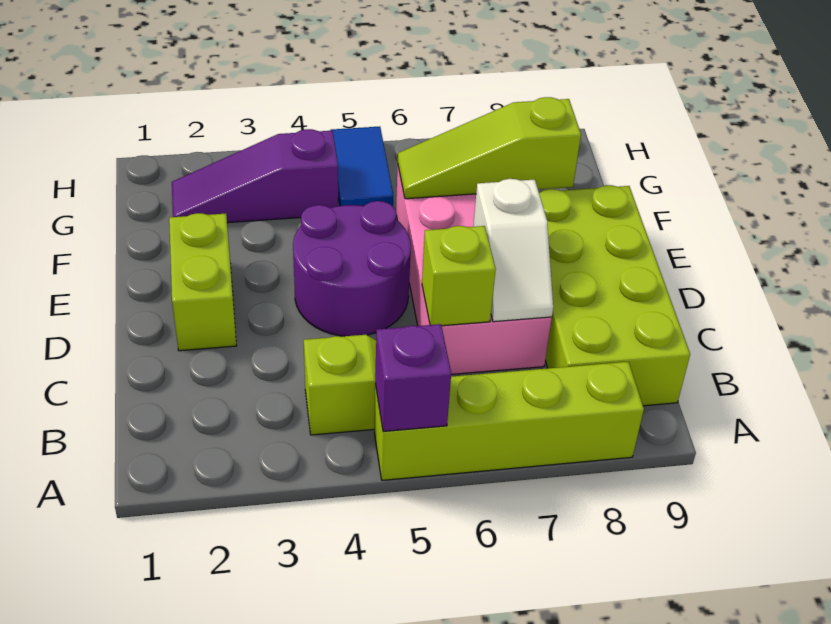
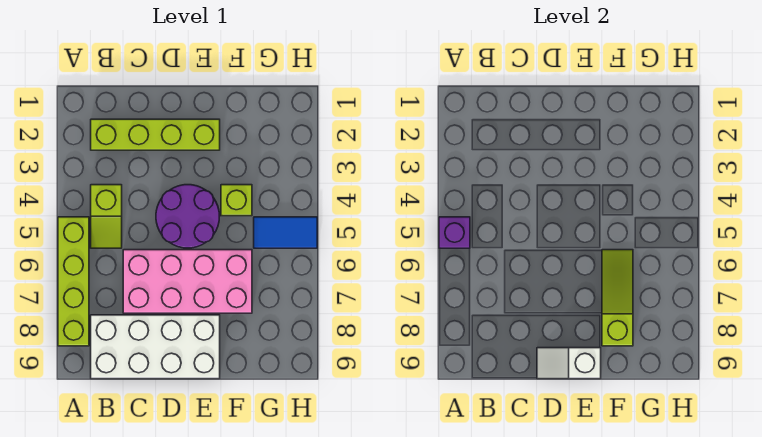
lime 2x4 brick [539,185,690,406] -> white 2x4 brick [91,315,220,379]
lime 1x1 brick [422,226,496,326] -> lime 1x1 brick moved to [221,185,252,216]
white 1x2 slope [473,179,553,322] -> white 1x2 slope moved to [537,348,601,379]
lime 1x2 brick [169,213,236,351] -> lime 1x4 brick [91,119,220,150]
purple 1x3 slope [172,129,338,223] -> none

